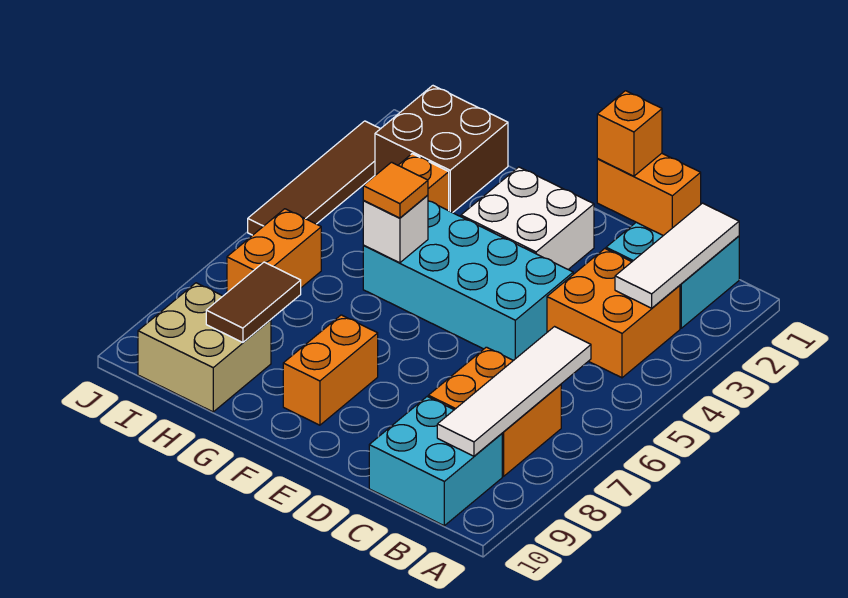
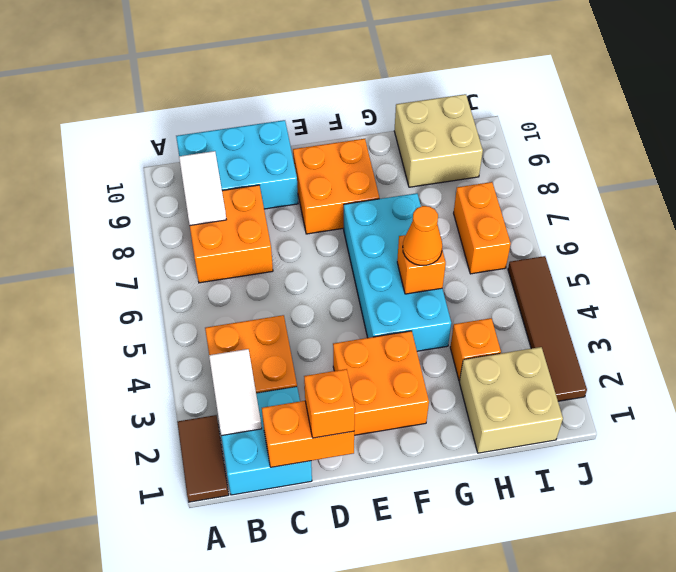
white 1x3 tile [615,203,739,308] -> white 1x2 tile [209,349,262,436]
white 1x4 tile [437,327,591,456] -> white 1x2 tile [179,151,226,225]
cyan 2x2 brick [369,397,502,526] -> cyan 2x3 brick [176,120,298,209]
cyan 2x4 brick [363,201,573,360] -> cyan 2x4 brick turned to [344,193,451,351]
white 2x2 brick [461,167,594,269] -> orange 2x2 brick [333,331,429,435]
orange 1x2 brick [283,315,378,425] -> orange 2x2 brick [293,139,379,234]
white 1x1 brick [363,195,428,263] -> orange 1x1 brick [397,235,446,294]
orange 1x1 tile [363,162,428,218] -> orange 1x1 cone [403,206,442,265]
brown 2x2 brick [375,86,508,213] -> tan 2x2 brick [459,347,563,453]
brown 1x2 tile [206,262,301,342] -> brown 1x2 tile moved to [177,415,229,502]

